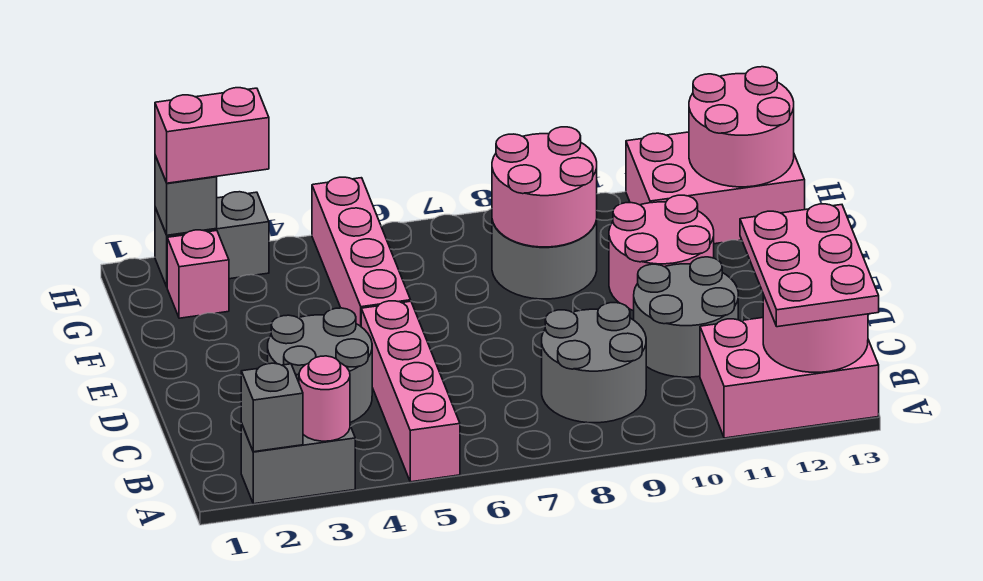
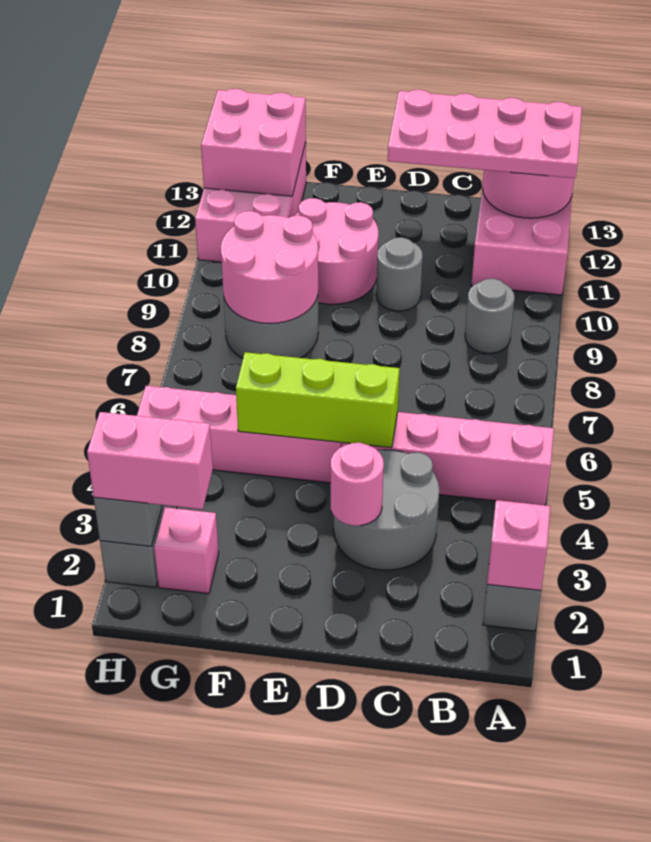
grey 1x1 brick [241,363,303,452] -> pink 1x1 brick [487,500,550,590]
pink 1x1 round brick [299,356,350,441] -> pink 1x1 round brick moved to [331,443,384,526]
pink 2x3 plate [740,204,879,327] -> pink 2x4 plate [388,90,582,178]
grey 2x2 round brick [542,303,646,423] -> grey 1x1 round brick [465,278,515,353]
grey 2x2 round brick [634,257,738,377] -> grey 1x1 round brick [376,237,423,311]
none -> lime 1x3 brick [236,352,400,448]
pink 2x2 round brick [689,67,794,187] -> pink 2x2 brick [201,89,306,196]
pink 1x2 brick [155,88,269,183] -> pink 1x2 brick turned to [87,412,213,509]

